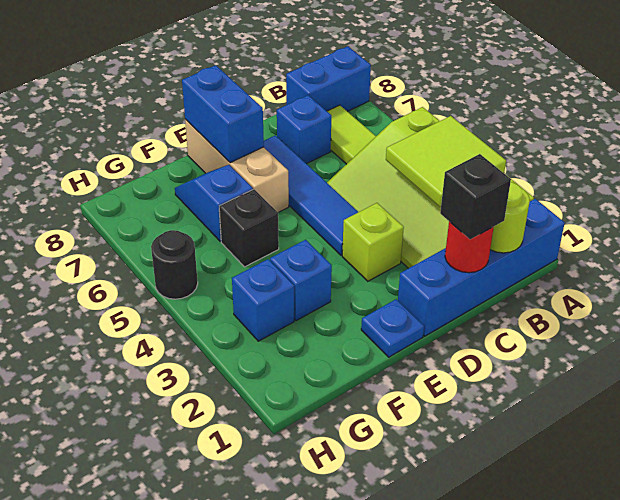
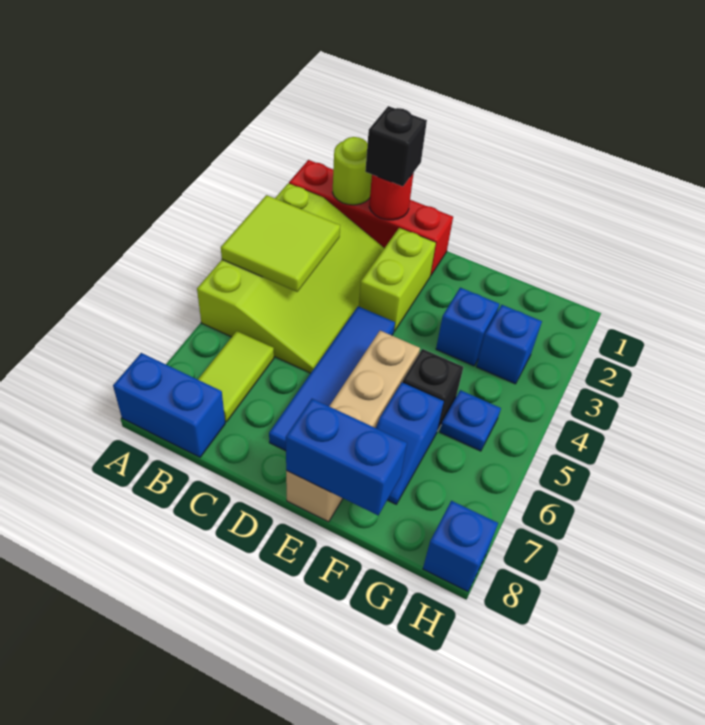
blue 1x4 brick [398,199,565,336] -> red 1x4 brick [289,160,453,276]
blue 1x1 brick [277,95,331,164] -> blue 1x1 brick moved to [423,501,498,592]
lime 1x1 brick [342,203,404,281] -> lime 1x2 brick [359,228,436,331]
blue 1x1 plate [361,299,424,357] -> blue 1x1 plate moved to [440,390,501,451]
tan 1x3 brick [185,119,289,212] -> tan 1x4 brick [286,331,420,522]
blue 1x2 brick [182,65,264,163] -> blue 1x2 brick turned to [286,399,407,515]
black 1x1 round brick [151,230,198,299] -> none

